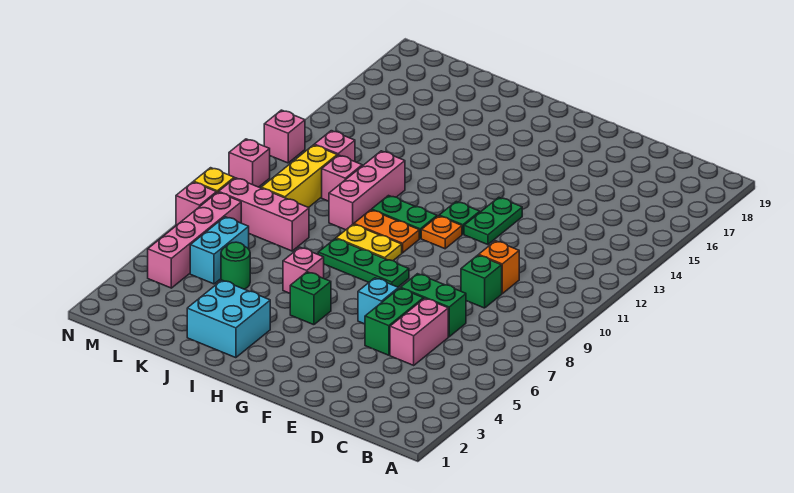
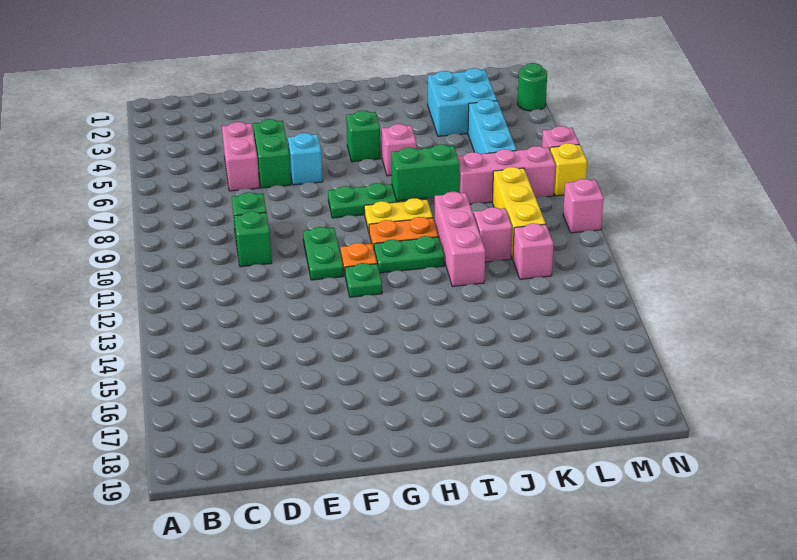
green 1x2 brick [401,274,466,337] -> green 1x2 brick moved to [391,144,460,201]
orange 1x1 brick [479,241,519,293] -> green 1x1 brick [234,211,272,267]
green 1x2 plate [464,197,522,245] -> green 1x2 plate moved to [303,227,343,280]
cyan 2x2 brick [187,280,270,358] -> cyan 2x2 brick moved to [428,68,497,136]
green 1x1 round brick [221,242,250,289] -> green 1x1 round brick moved to [518,63,547,111]
cyan 1x2 brick [190,217,249,284] -> cyan 1x3 brick [468,99,517,154]
pink 1x4 brick [148,192,241,288] -> none
pink 1x1 brick [264,110,305,163] -> none

